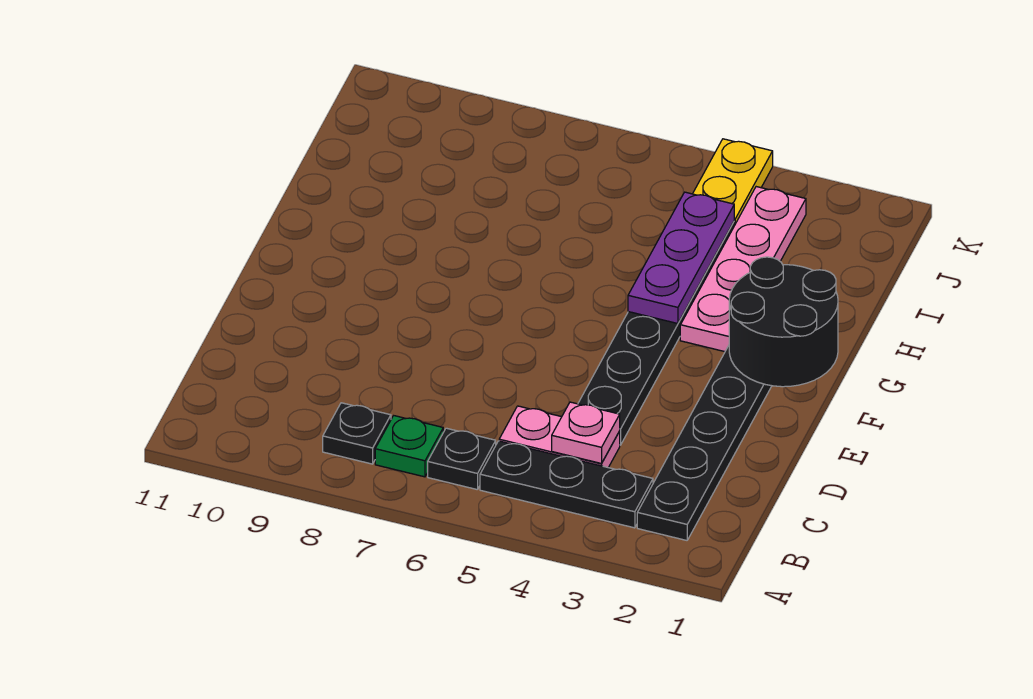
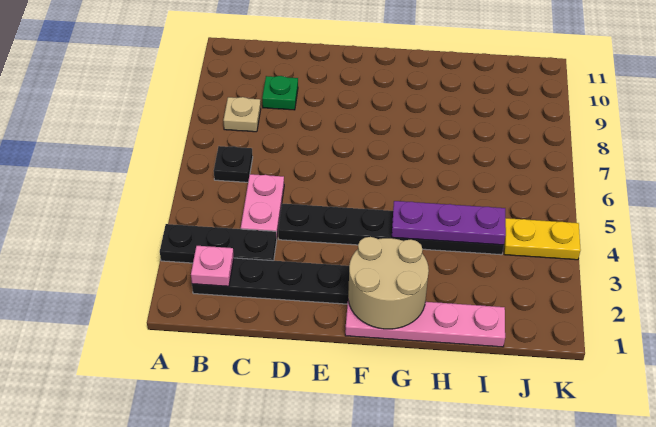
black 1x3 plate [480,441,653,528] -> black 1x3 plate turned to [160,224,277,263]
green 1x1 plate [375,416,443,477] -> green 1x1 plate moved to [262,76,298,110]
black 1x1 plate [323,403,391,464] -> tan 1x1 plate [223,97,261,132]
pink 1x1 plate [552,402,620,463] -> pink 1x1 plate moved to [191,246,234,286]
black 2x2 round brick [729,257,838,387] -> tan 2x2 round brick [348,237,429,329]
pink 1x4 plate [680,187,806,352] -> pink 1x4 plate moved to [345,301,505,347]

